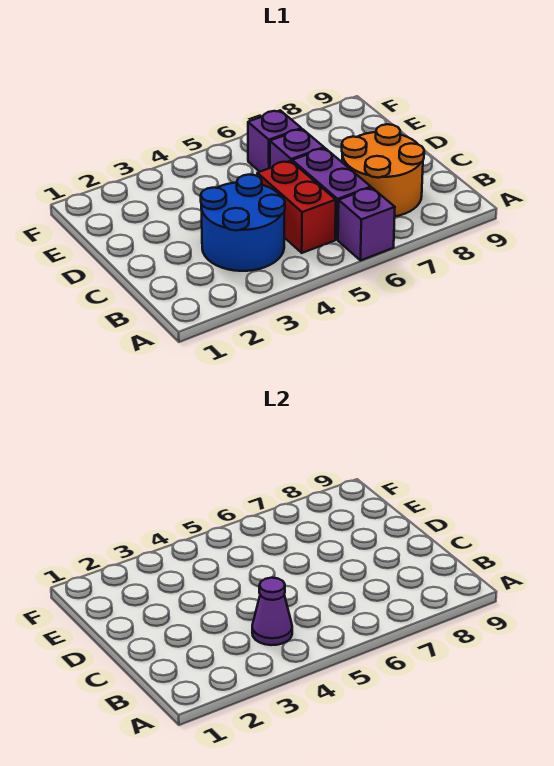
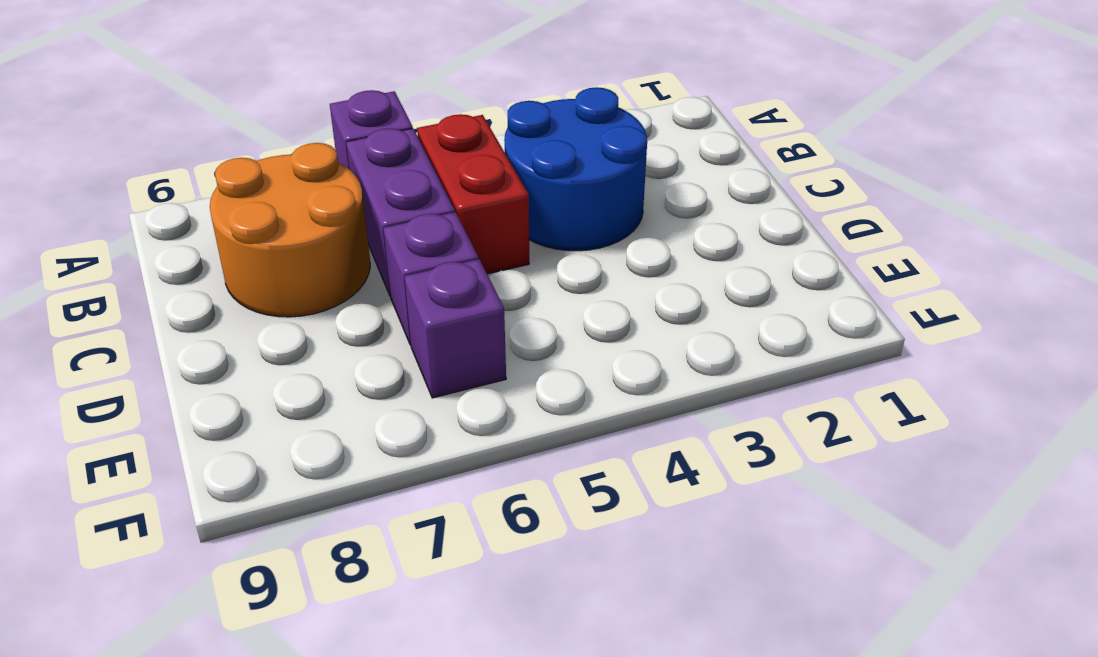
purple 1x1 cone [252,578,292,645] -> none

